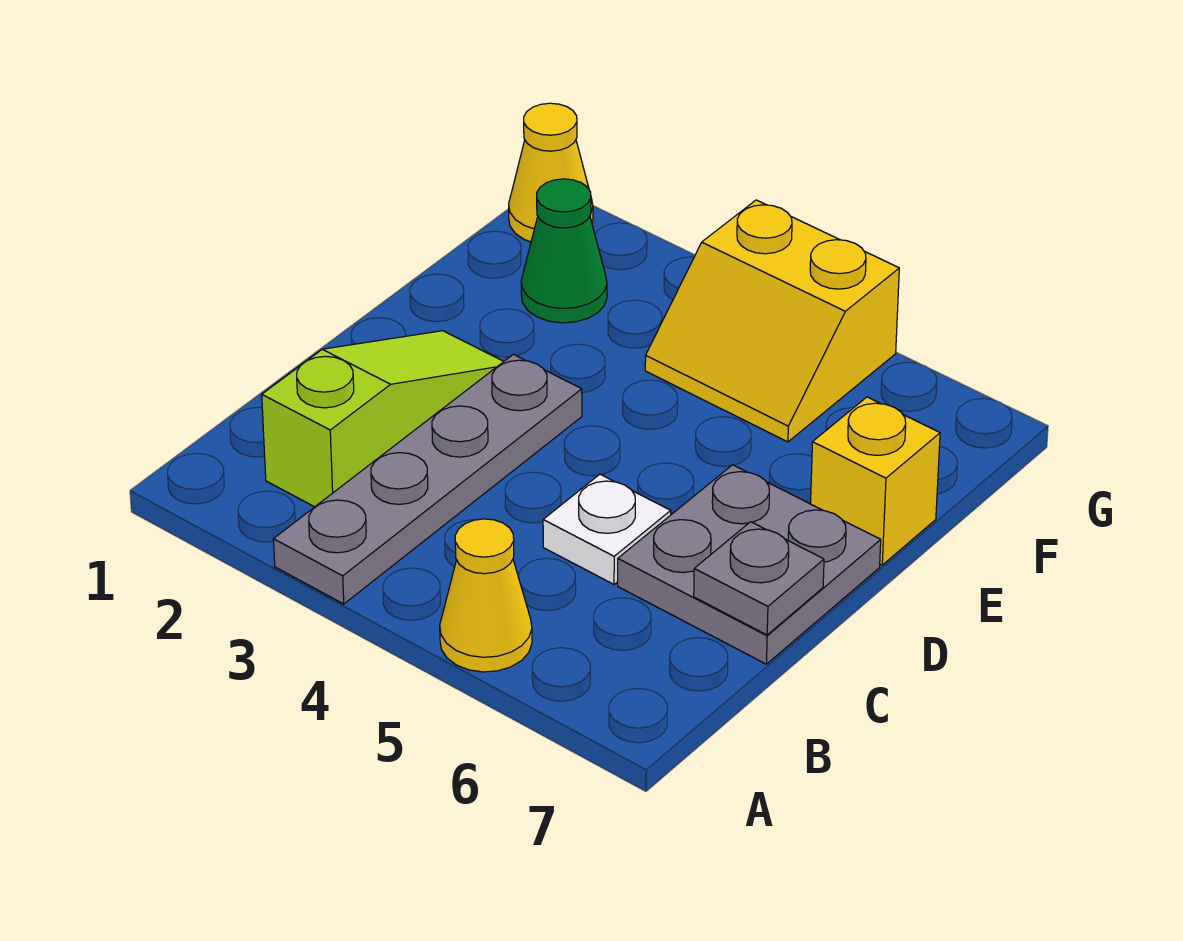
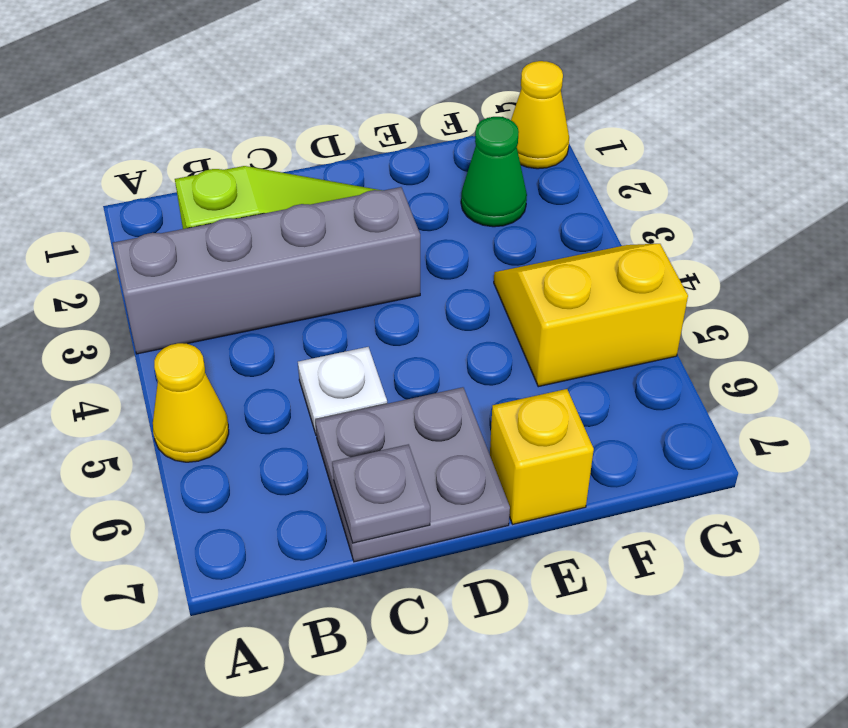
grey 1x4 plate [274,354,582,604] -> grey 1x4 brick [113,187,420,354]
yellow 2x2 slope [645,200,899,442] -> yellow 2x2 slope turned to [494,244,688,387]

